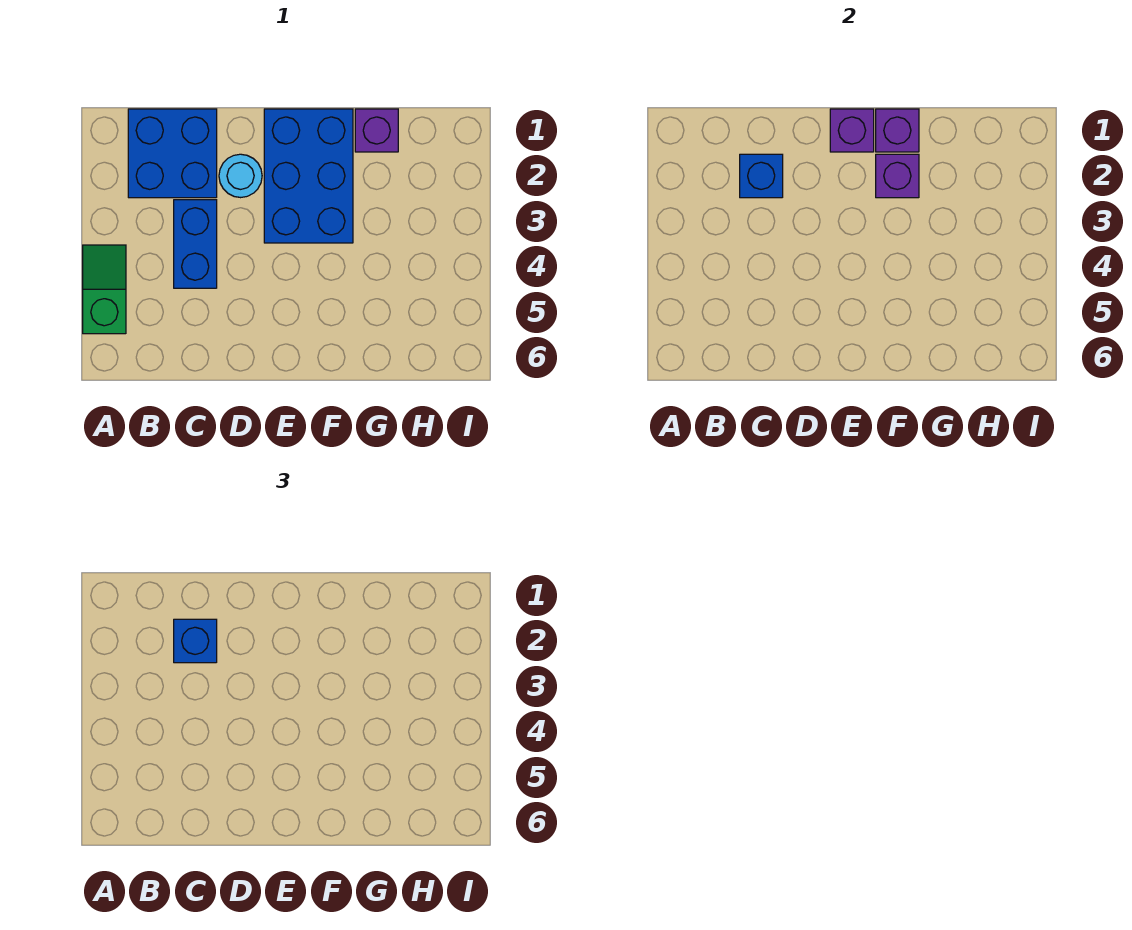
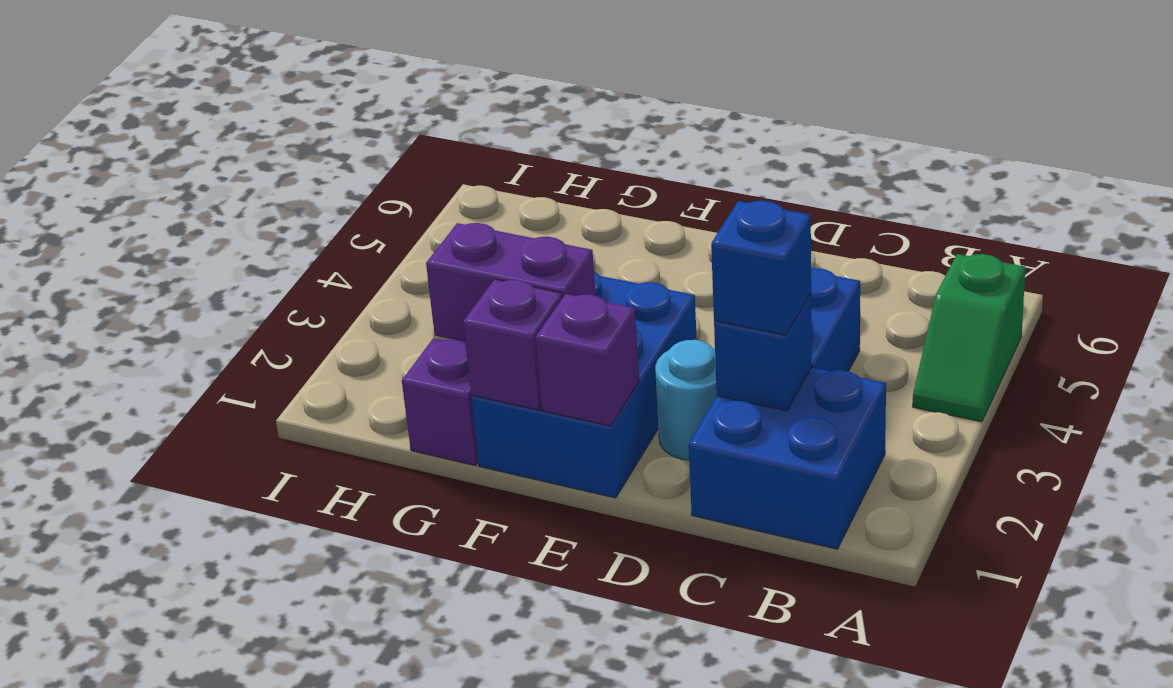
purple 1x1 brick [876,154,919,198] -> purple 1x2 brick [426,223,596,342]

